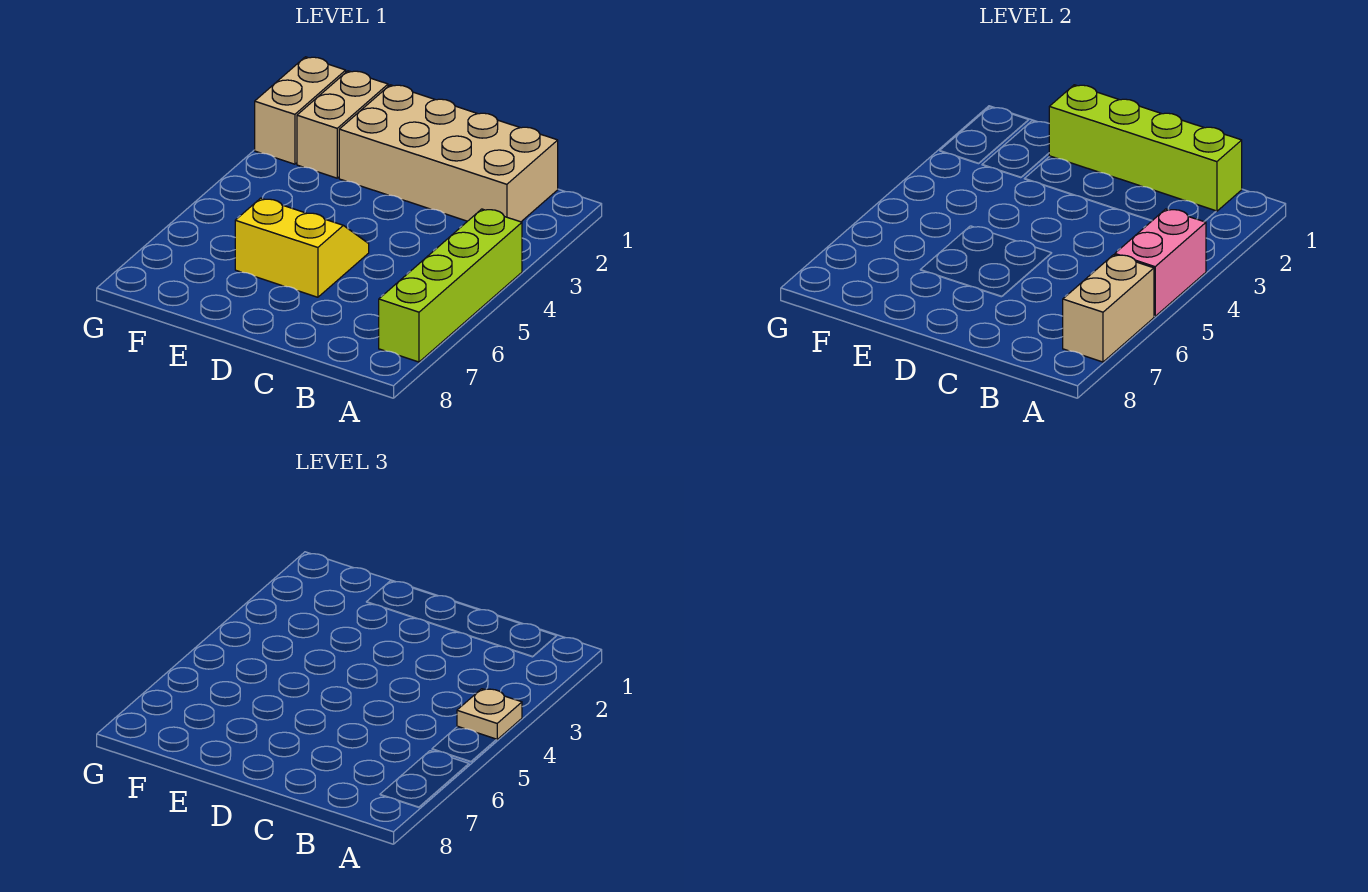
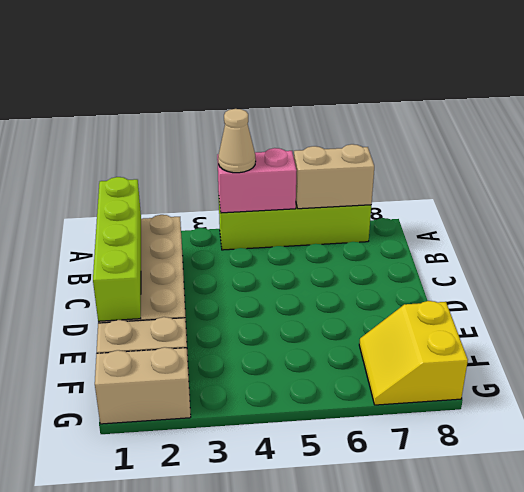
tan 1x1 plate [457,689,522,740] -> tan 1x1 cone [218,109,256,173]
yellow 2x2 slope [235,198,369,297] -> yellow 2x2 slope moved to [359,301,468,405]

